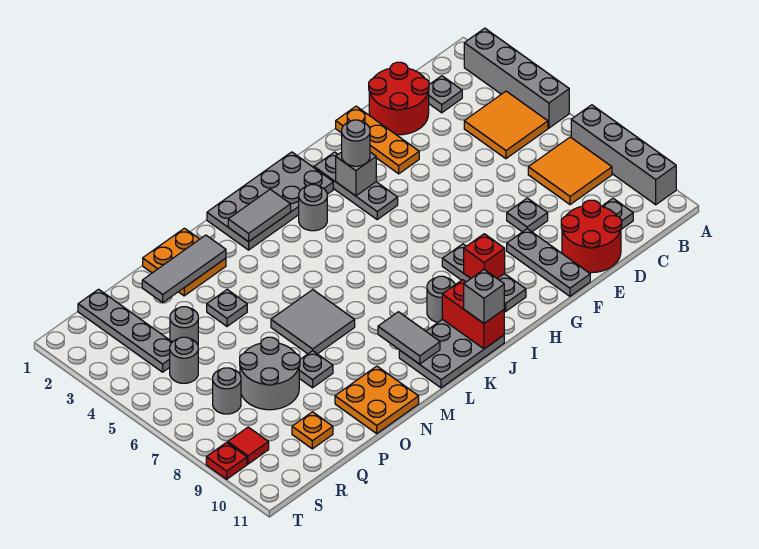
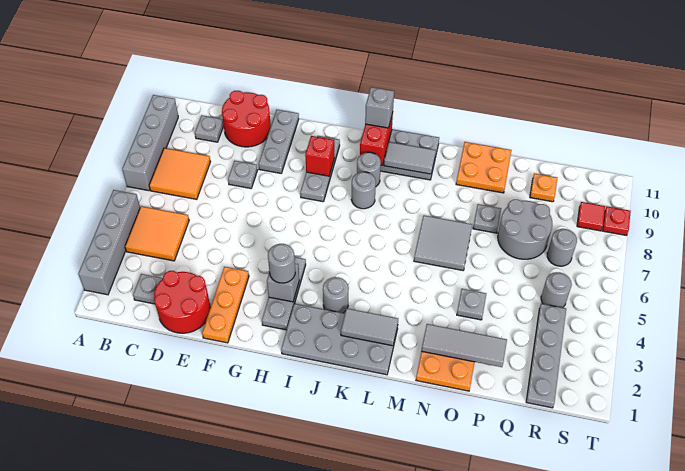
grey 1x2 tile [378,312,440,364] -> grey 1x2 tile turned to [384,142,436,174]
grey 1x1 round brick [170,307,198,345] -> grey 1x1 round brick moved to [351,172,376,209]

